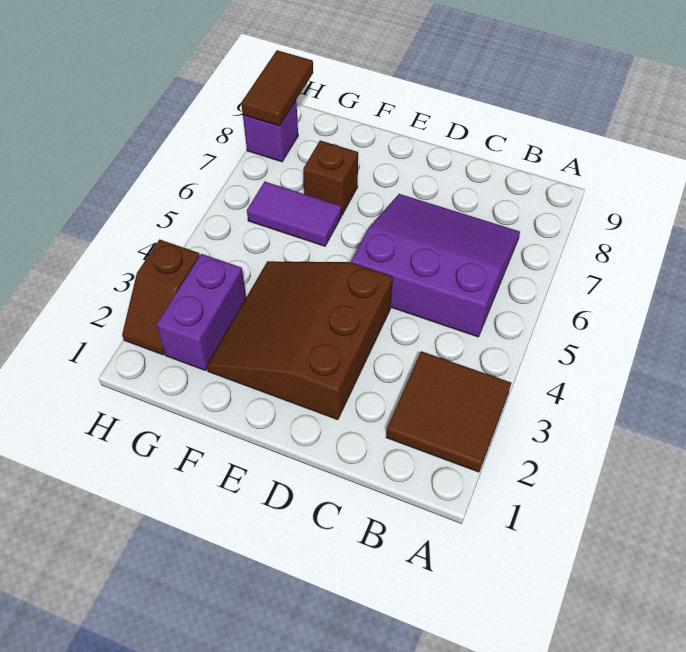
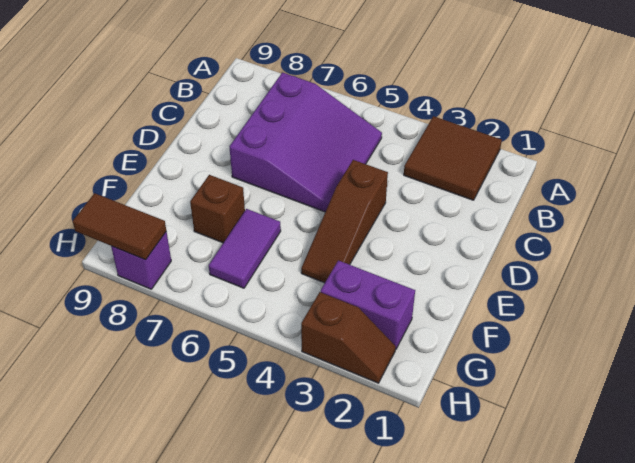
purple 3x3 slope [351,194,520,337] -> purple 3x3 slope turned to [229,72,382,212]
brown 3x3 slope [207,261,393,420] -> brown 1x3 slope [301,160,388,283]

